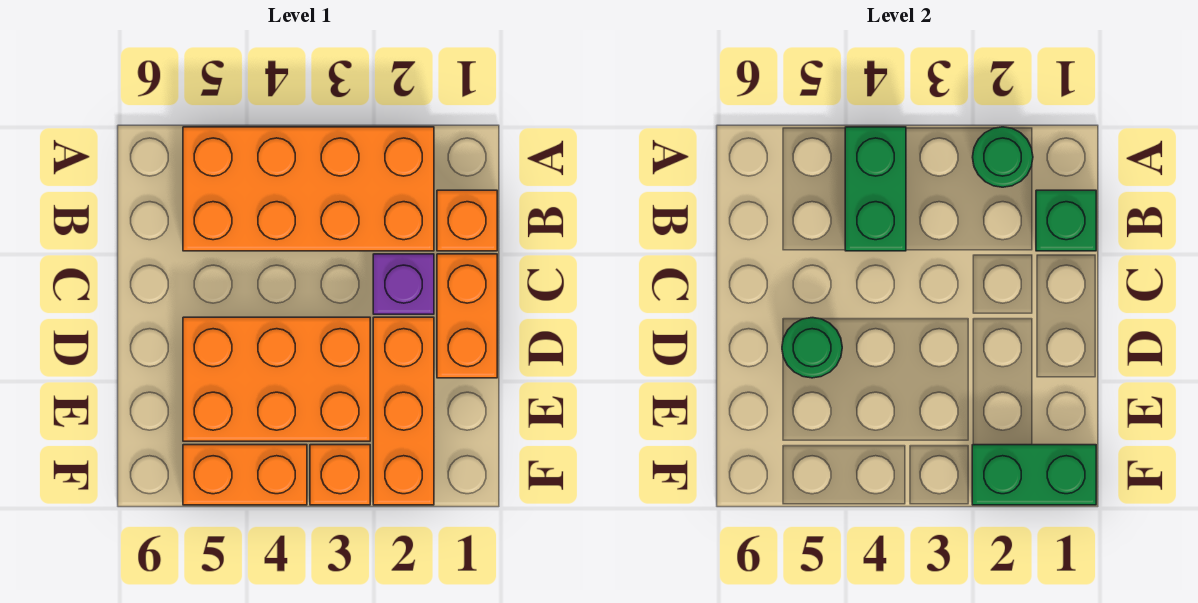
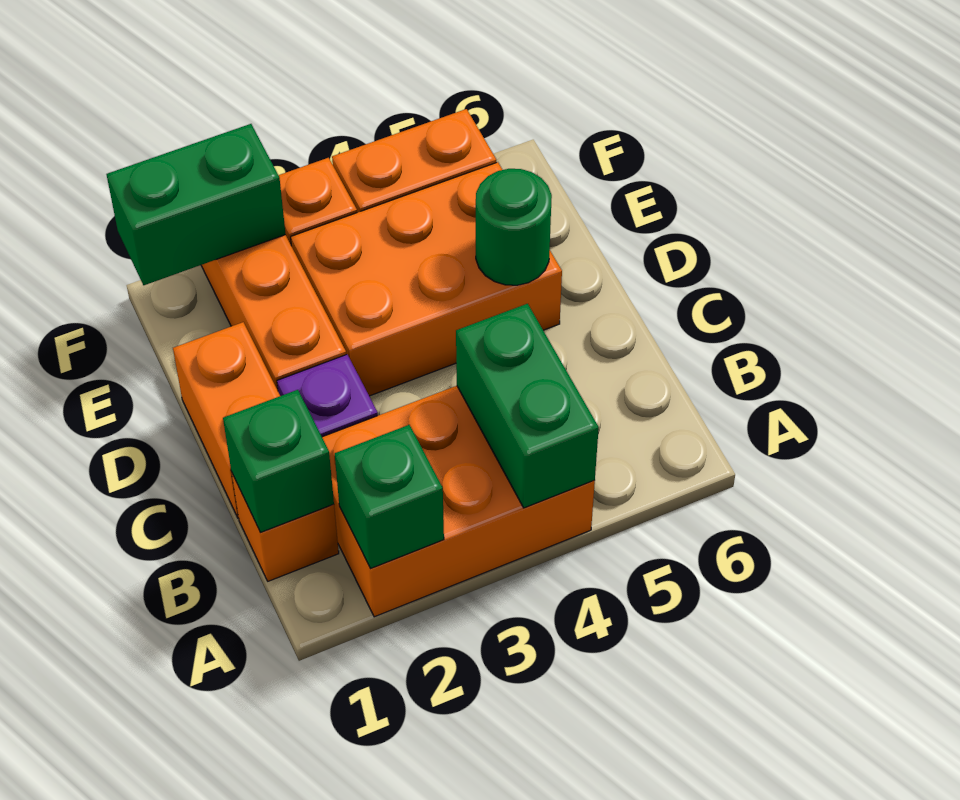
orange 2x4 brick [183,127,434,251] -> orange 2x3 brick [322,386,595,617]
green 1x1 round brick [973,127,1033,187] -> green 1x1 brick [335,425,444,568]

